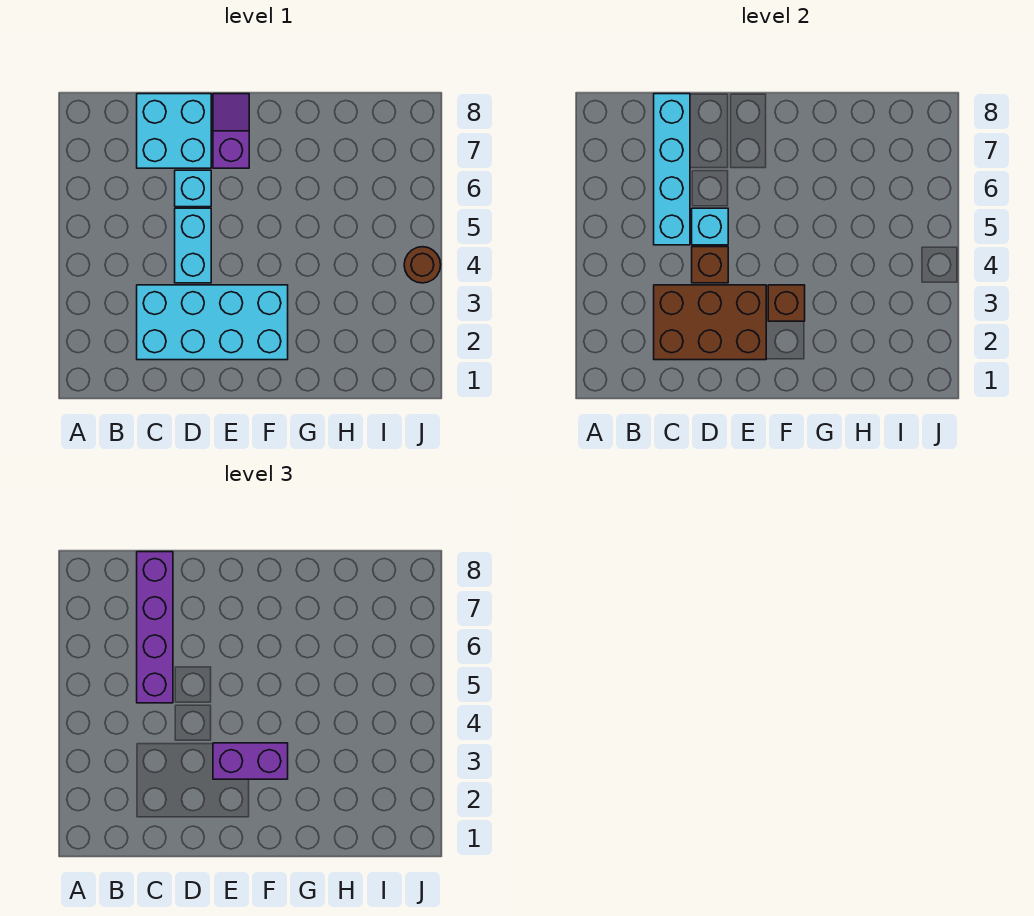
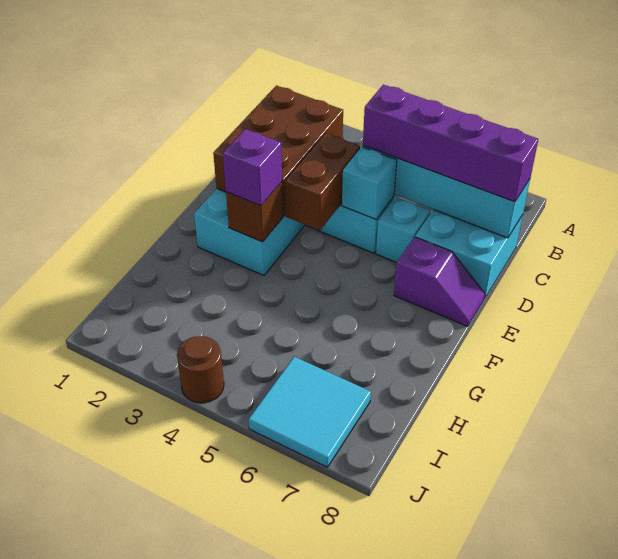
brown 1x1 brick [692,247,728,283] -> brown 1x2 brick [285,133,360,230]
purple 1x2 brick [213,743,288,779] -> purple 1x1 brick [223,129,282,206]
none -> cyan 2x2 tile [249,357,371,467]

